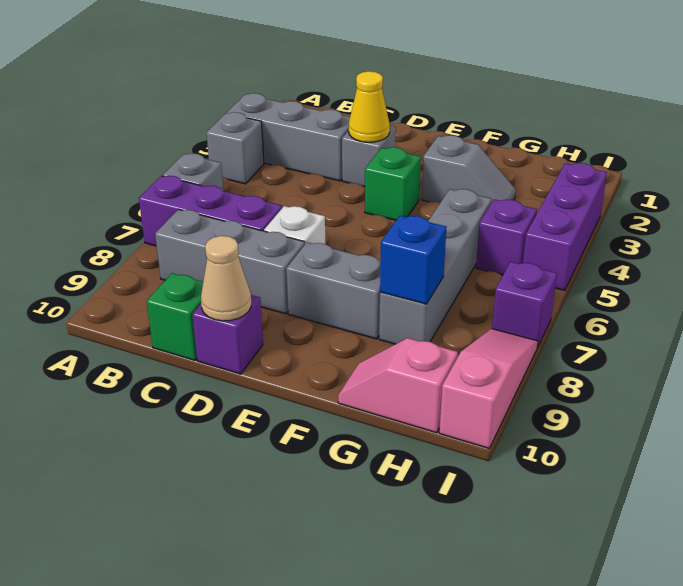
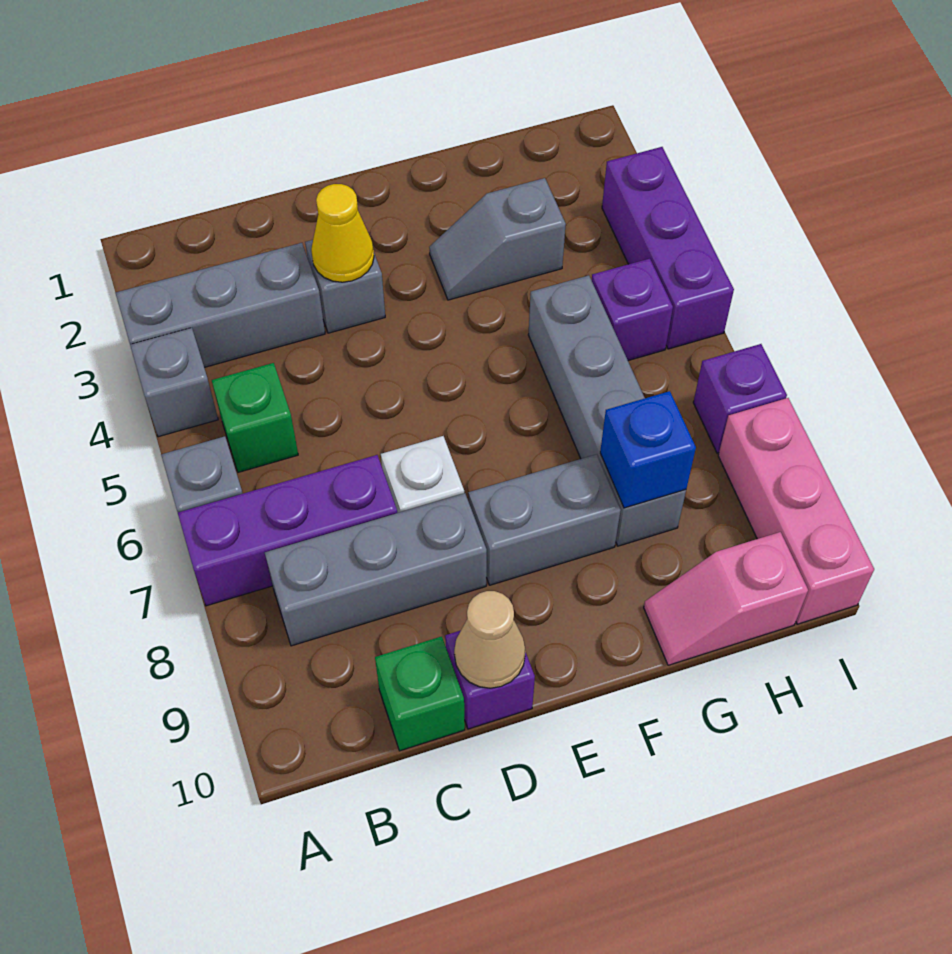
green 1x1 brick [365,147,421,220] -> green 1x1 brick moved to [212,363,298,472]
grey 1x2 slope [422,135,516,203] -> grey 1x2 slope turned to [429,178,566,300]
pink 1x3 slope [439,329,538,448] -> pink 1x3 brick [718,398,874,624]

